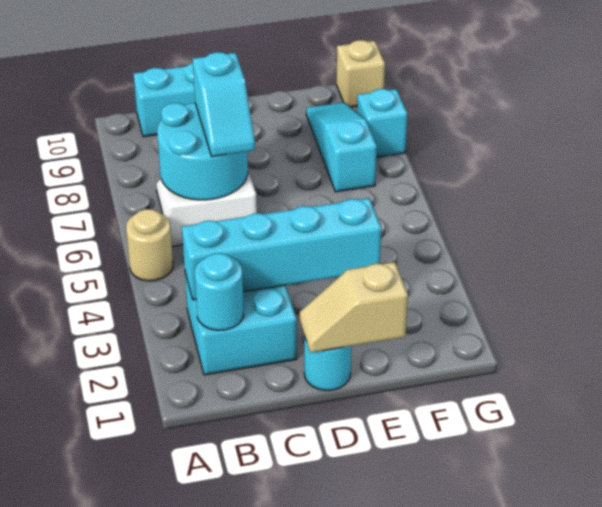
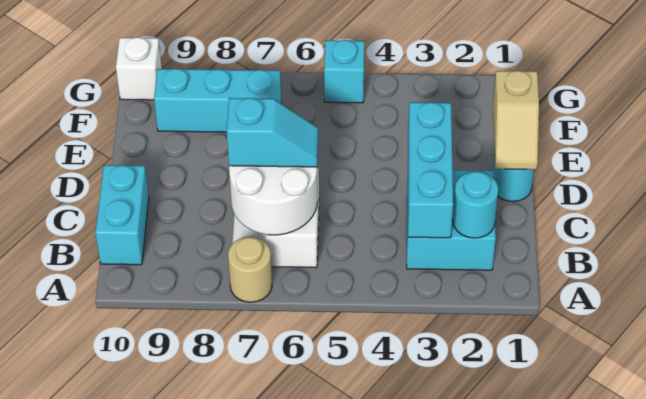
tan 1x1 round brick [126,209,173,281] -> tan 1x1 round brick moved to [228,237,272,302]
cyan 1x4 brick [182,198,381,300] -> cyan 1x3 brick [408,102,453,238]
cyan 2x2 round brick [157,103,248,200] -> white 2x2 round brick [229,166,318,235]
cyan 1x3 slope [306,102,377,192] -> cyan 1x3 brick [154,69,281,132]
cyan 1x1 brick [357,89,408,157] -> cyan 1x1 brick moved to [324,40,364,103]
tan 1x1 brick [336,40,385,107] -> white 1x1 brick [116,37,162,100]

